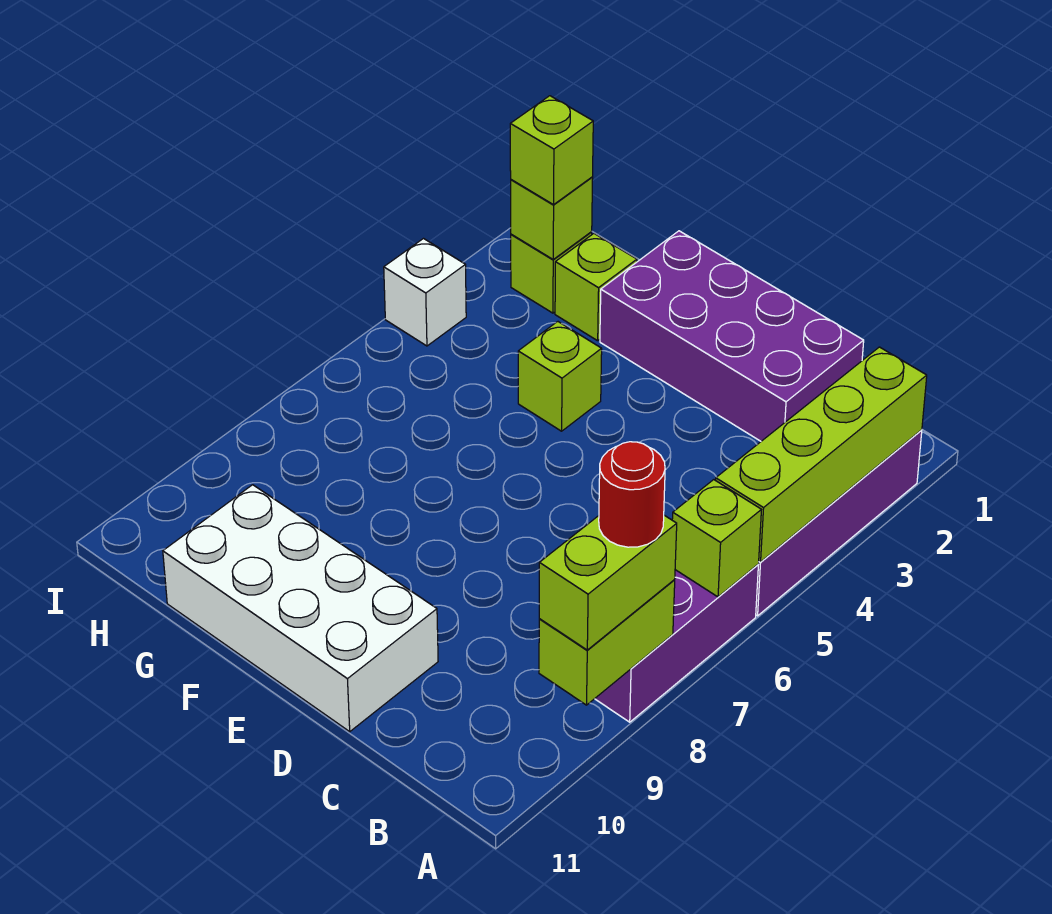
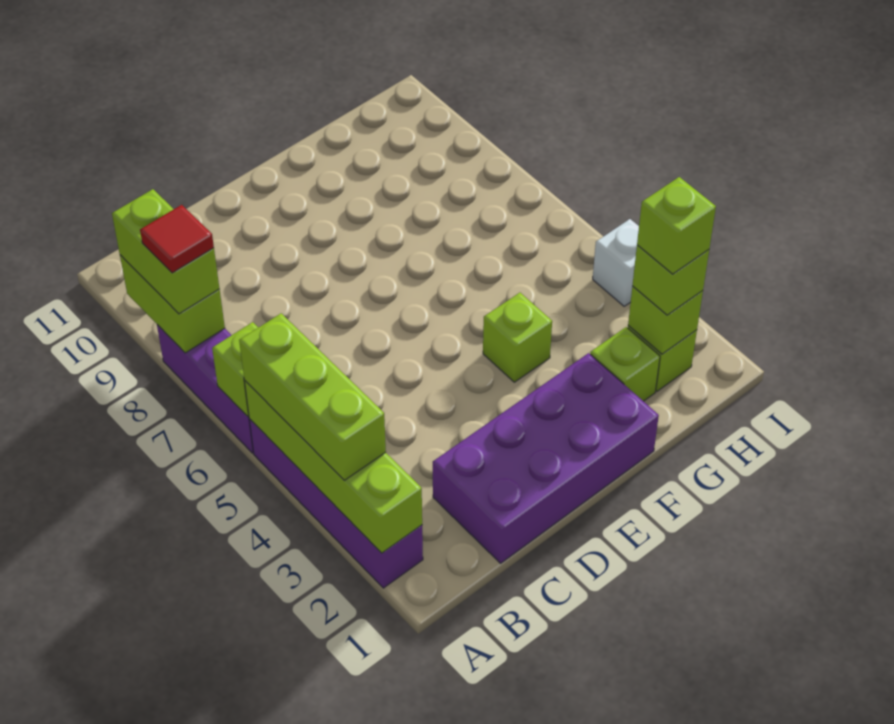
none -> lime 1x3 brick [239,313,386,480]
red 1x1 round brick [599,442,665,547] -> red 1x1 tile [140,205,214,273]
white 2x4 brick [163,485,438,732] -> none
none -> lime 1x1 brick [637,177,716,274]

